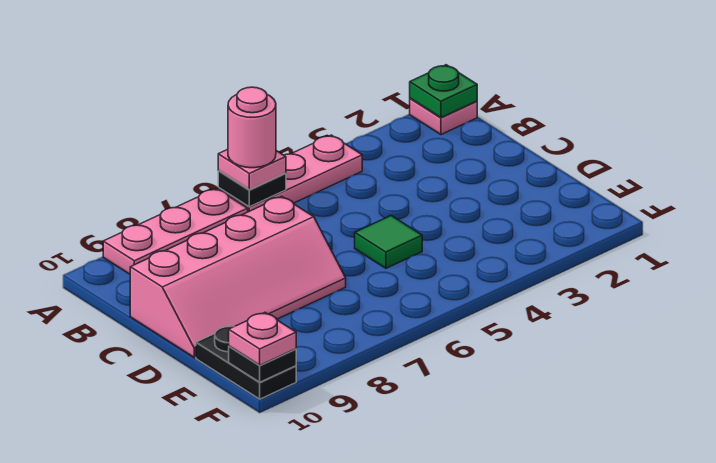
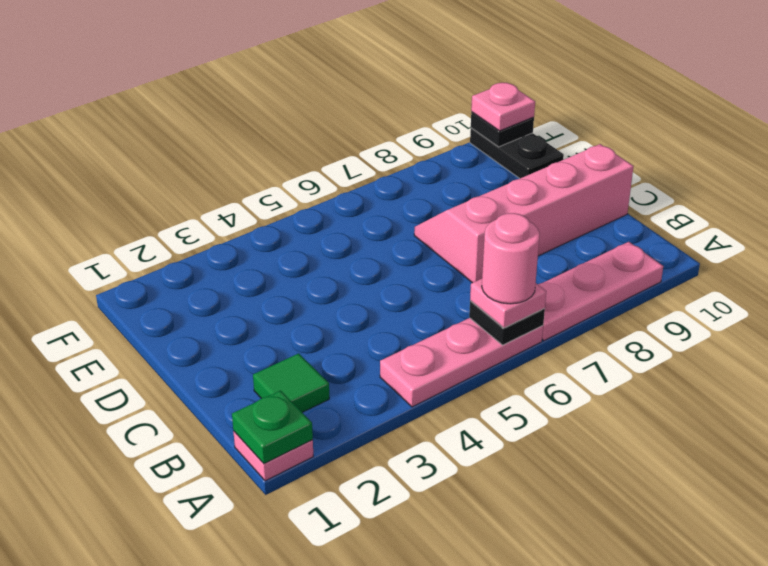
green 1x1 tile [355,216,422,268] -> green 1x1 tile moved to [253,353,329,412]

